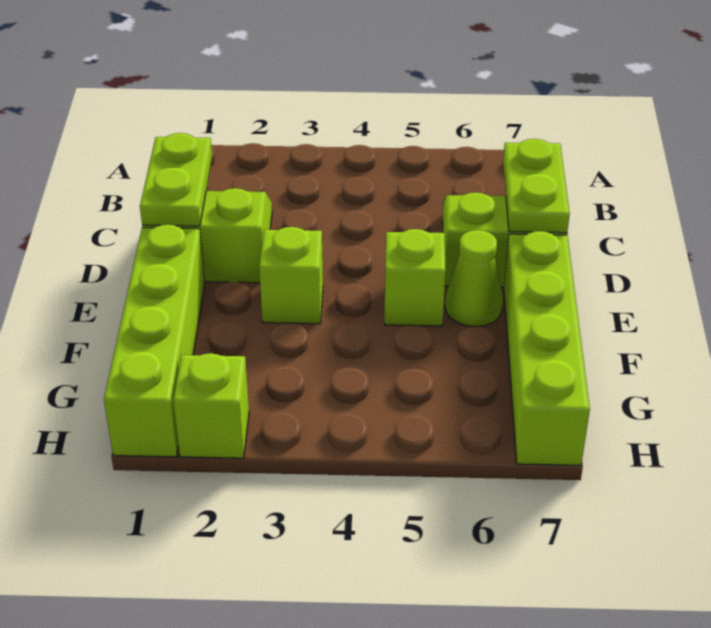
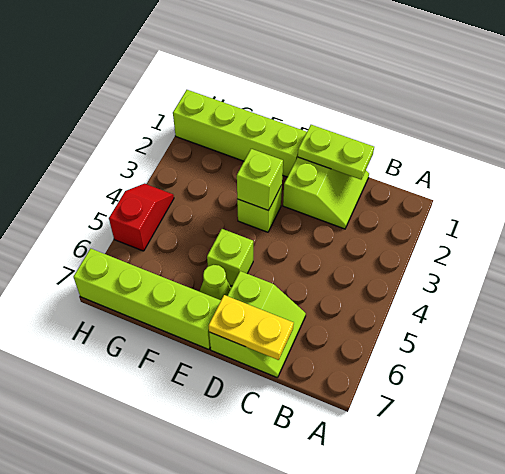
lime 1x2 plate [503,139,570,233] -> yellow 1x2 plate [209,295,294,360]
lime 1x1 brick [173,353,249,458] -> lime 1x1 brick moved to [237,149,283,211]
none -> red 1x2 slope [109,184,174,251]

